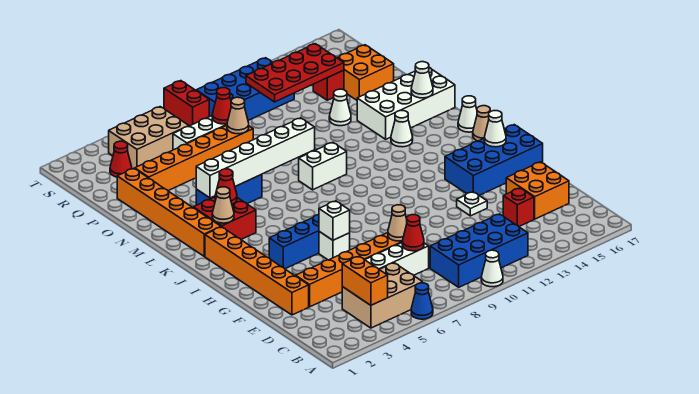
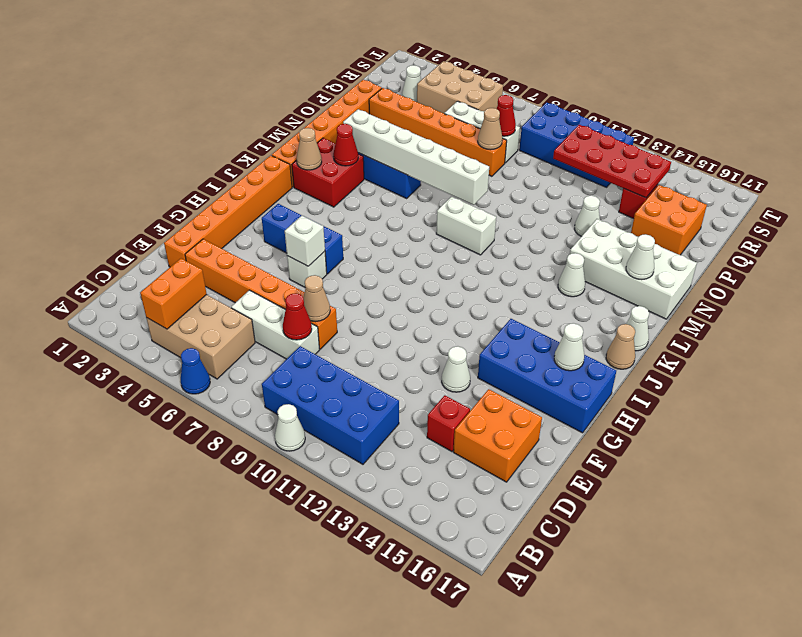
white 1x1 plate [457,192,487,216] -> white 1x1 cone [442,346,470,392]
red 1x1 cone [110,141,132,177] -> white 1x1 cone [402,65,421,102]
red 1x2 brick [164,81,209,126] -> none

